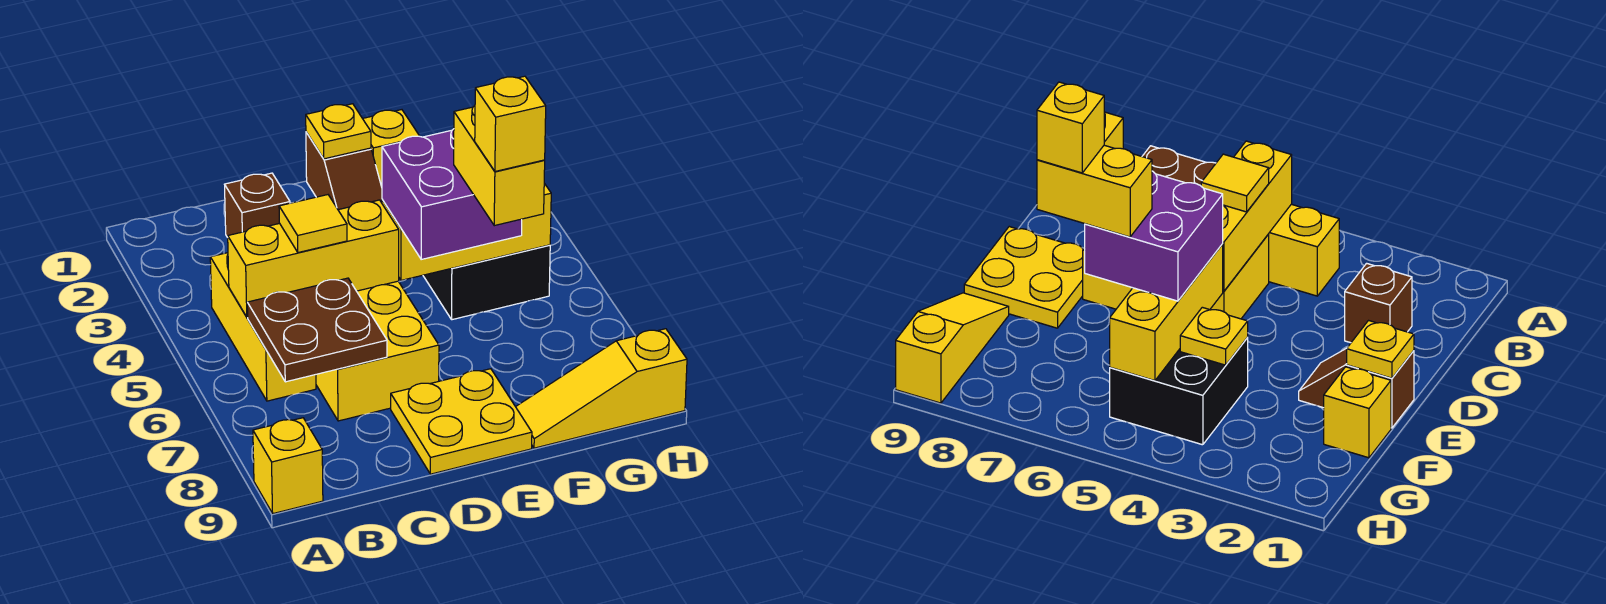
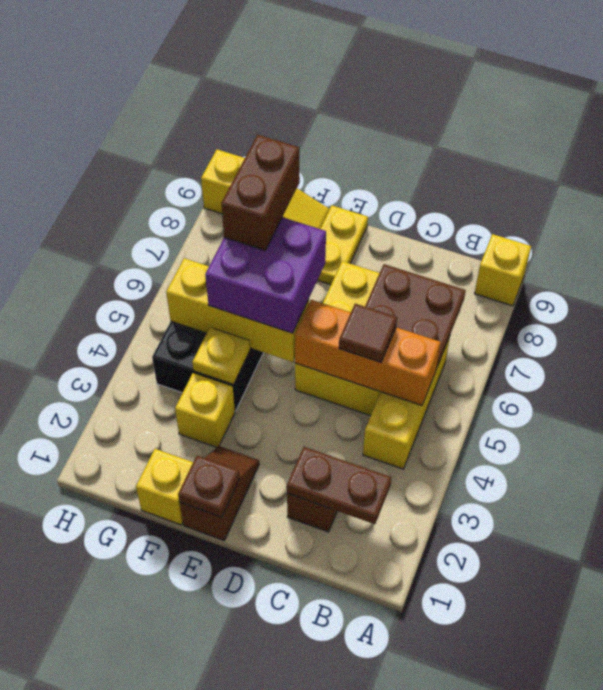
none -> brown 1x2 plate [287,447,392,524]
yellow 1x3 brick [228,200,399,317] -> orange 1x3 brick [295,300,441,405]
yellow 1x1 tile [279,195,347,253] -> brown 1x1 tile [339,304,397,362]
yellow 2x2 plate [391,369,532,474] -> yellow 1x2 plate [317,205,368,285]
yellow 1x1 plate [306,104,371,159] -> brown 1x1 plate [178,456,240,517]
yellow 1x2 brick [454,106,545,226] -> brown 1x2 brick [221,135,300,251]
yellow 1x1 brick [475,76,546,171] -> yellow 1x1 brick moved to [175,373,235,447]

